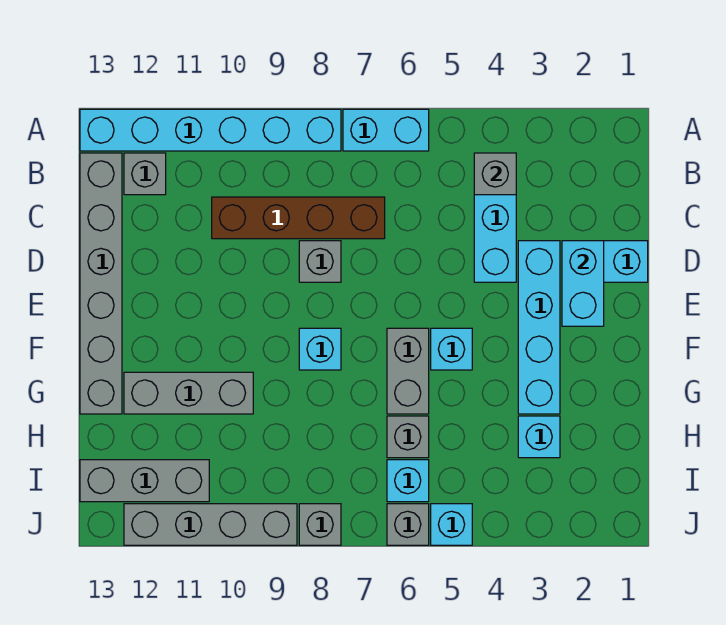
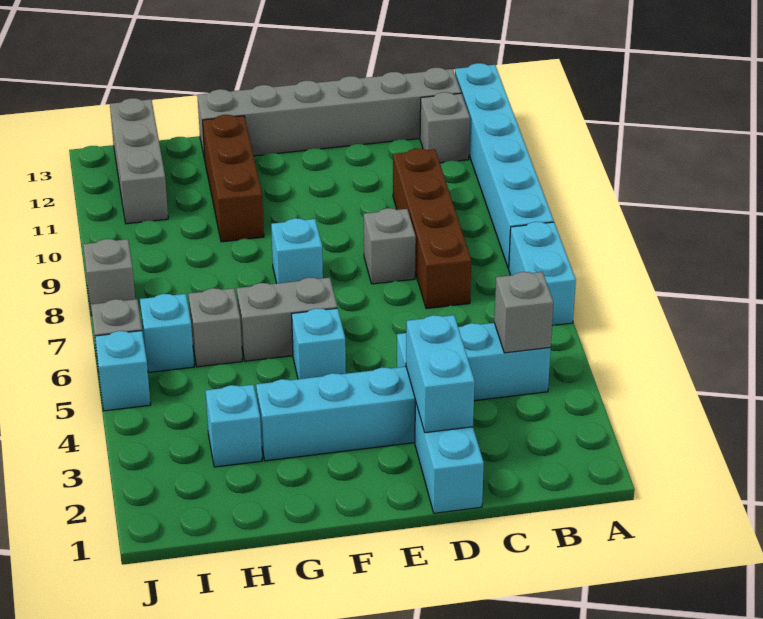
cyan 1x2 brick [562,241,604,326] -> cyan 1x2 brick turned to [406,315,475,433]
grey 1x3 brick [124,372,253,414] -> brown 1x3 brick [202,115,264,242]
grey 1x4 brick [124,504,297,545] -> none

